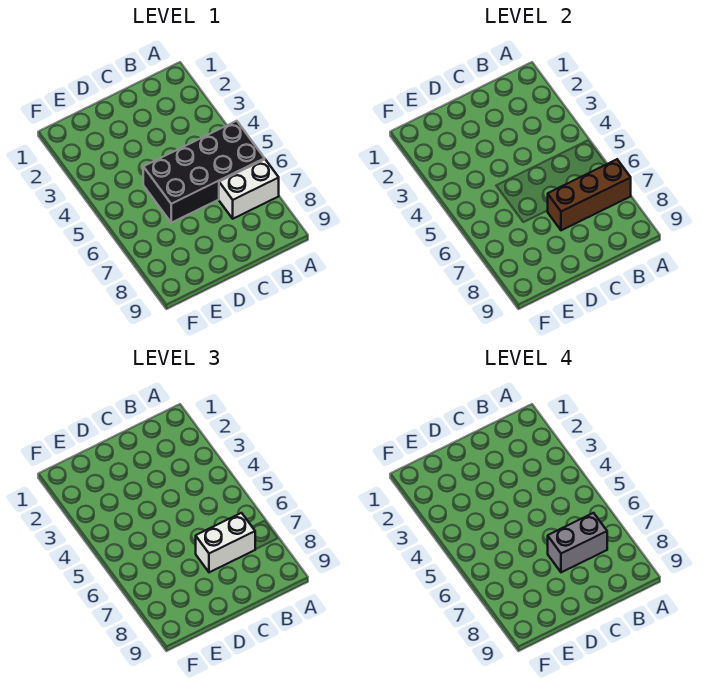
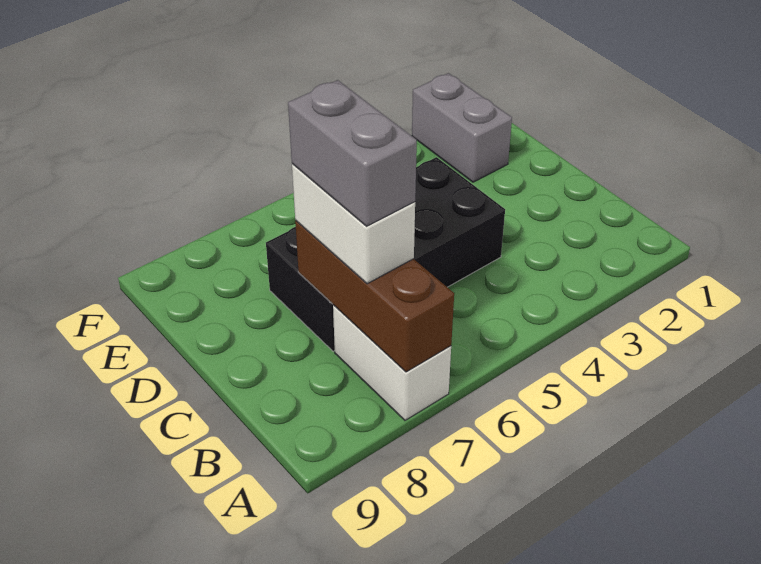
black 2x4 brick [143,121,265,223] -> black 2x4 brick turned to [266,157,505,351]
none -> grey 1x2 brick [412,73,512,182]

